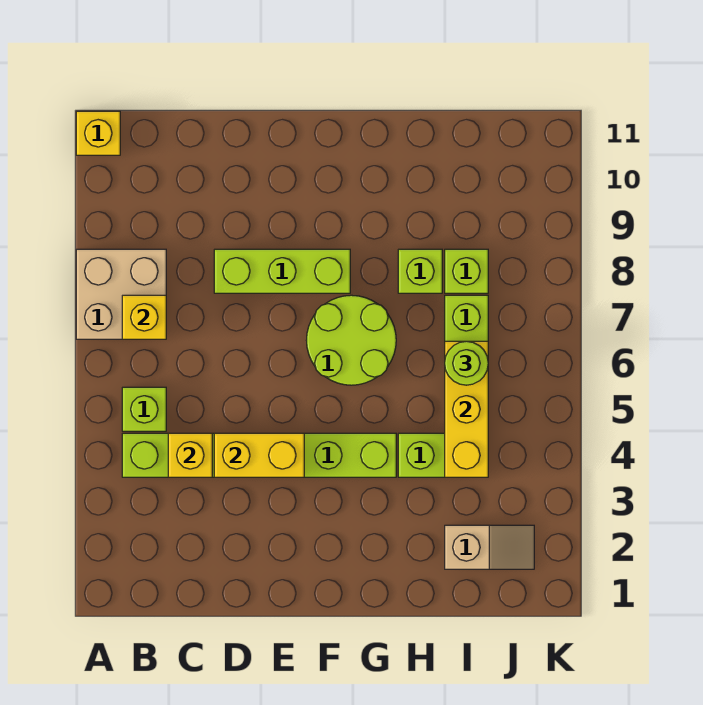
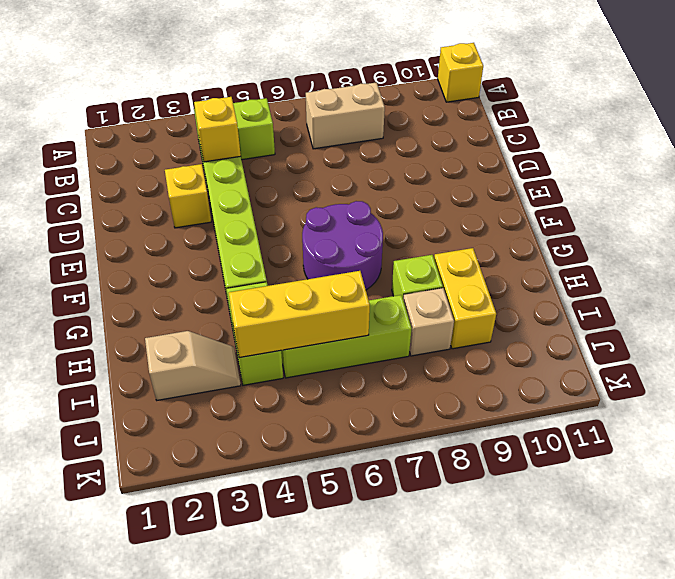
tan 2x2 brick [76,249,166,339] -> tan 1x2 brick [306,82,385,149]
yellow 1x1 brick [122,295,166,339] -> yellow 1x1 brick moved to [165,164,211,228]
yellow 1x2 brick [214,433,304,477] -> yellow 1x2 brick moved to [434,248,496,349]
lime 1x3 brick [214,249,350,293] -> none
lime 2x2 round brick [306,295,396,385] -> purple 2x2 round brick [302,201,383,290]
tan 1x2 slope [445,525,534,569] -> tan 1x2 slope turned to [145,331,241,400]
lime 1x1 round brick [445,341,488,385] -> none
lime 1x1 brick [445,249,488,293] -> tan 1x1 brick [403,288,454,356]

